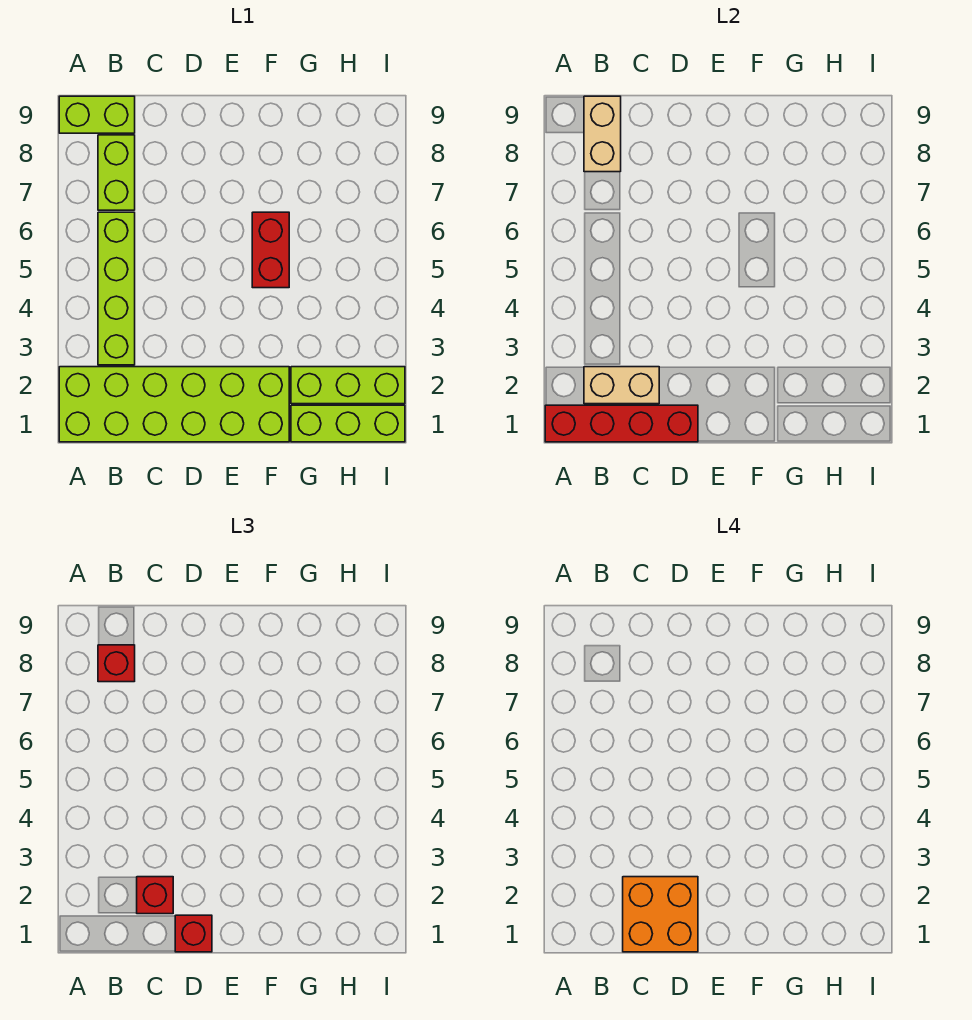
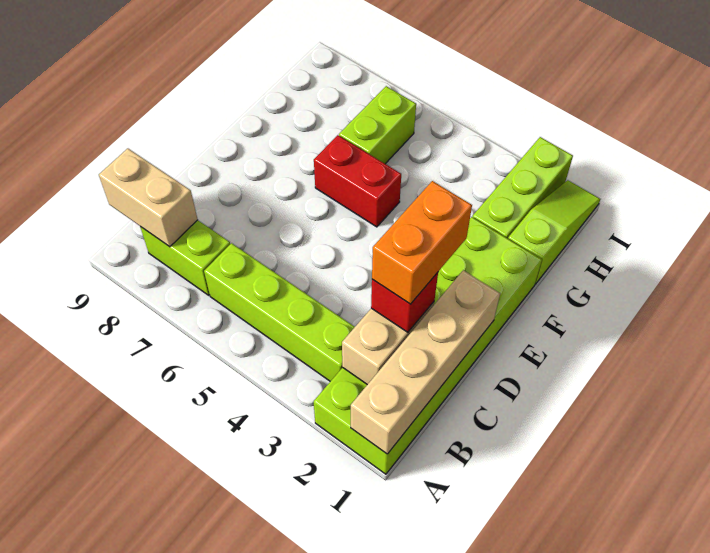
red 1x4 brick [545,405,698,442] -> tan 1x4 brick [351,270,500,454]
lime 1x2 brick [59,96,135,133] -> lime 1x2 brick moved to [339,86,416,164]
red 1x1 brick [98,645,135,682] -> none
orange 2x2 brick [623,877,698,952] -> orange 1x2 brick [372,181,472,304]
red 1x1 brick [175,915,212,952] -> none
lime 1x3 brick [291,405,405,442] -> lime 1x3 slope [508,180,600,284]

